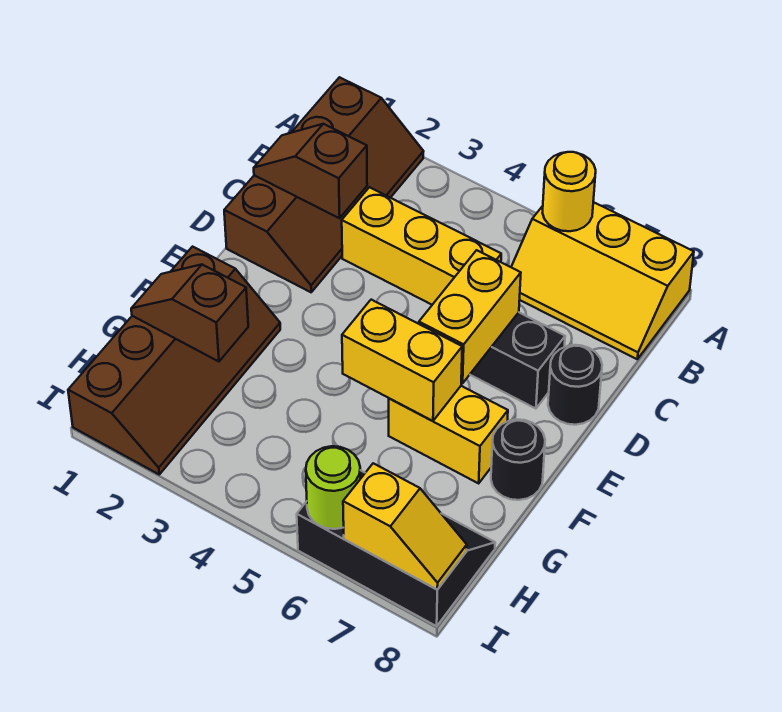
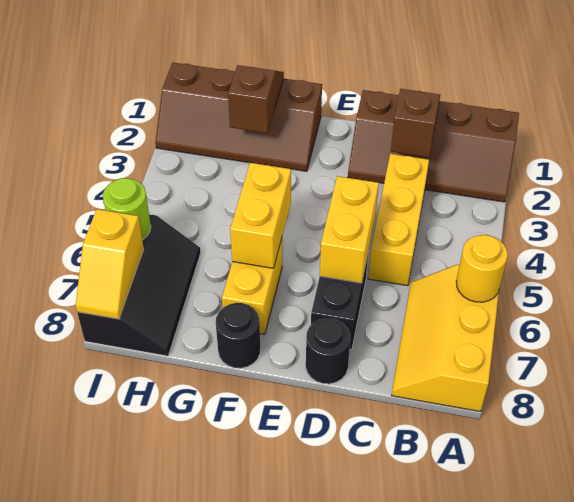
yellow 1x2 brick [419,250,521,383] -> yellow 1x2 brick turned to [320,176,379,283]

